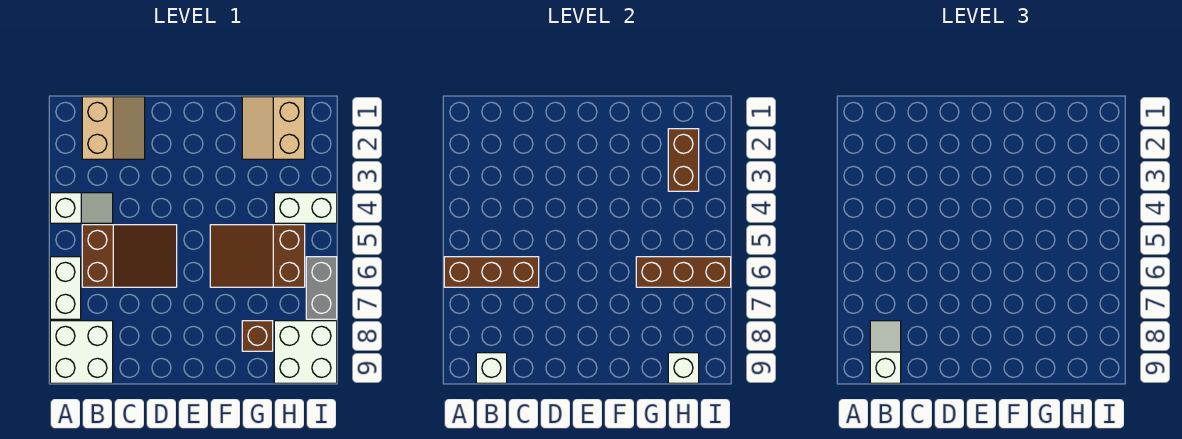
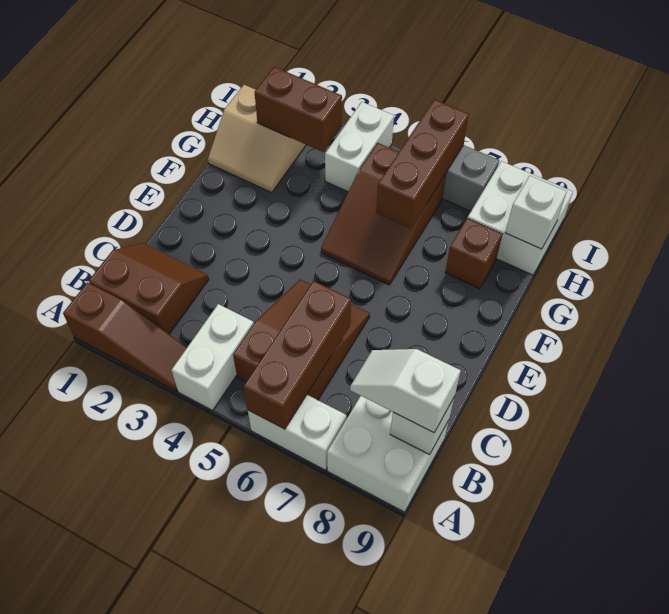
none -> brown 1x3 slope [63,282,187,391]
white 1x2 slope [50,193,113,223] -> white 1x2 brick [172,304,253,410]
tan 2x2 slope [82,97,145,159] -> brown 2x2 slope [89,243,209,334]

